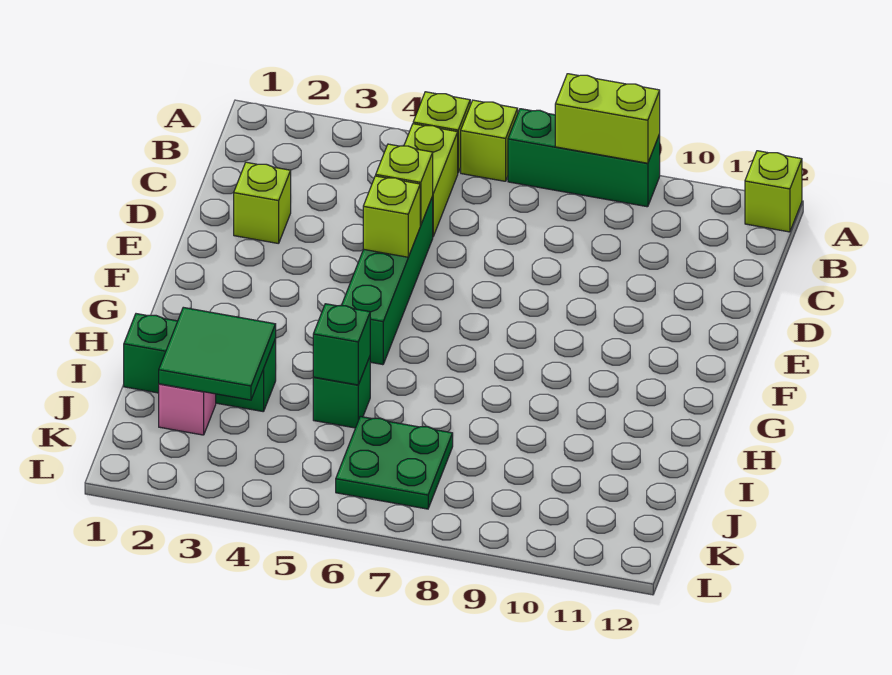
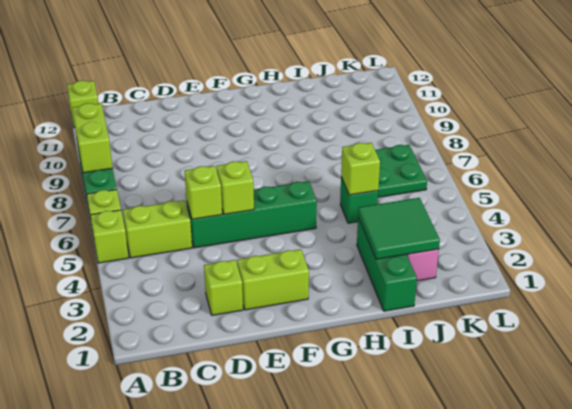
none -> lime 1x2 brick [237,249,309,310]
green 1x1 brick [313,304,370,385] -> lime 1x1 brick [341,143,380,195]

